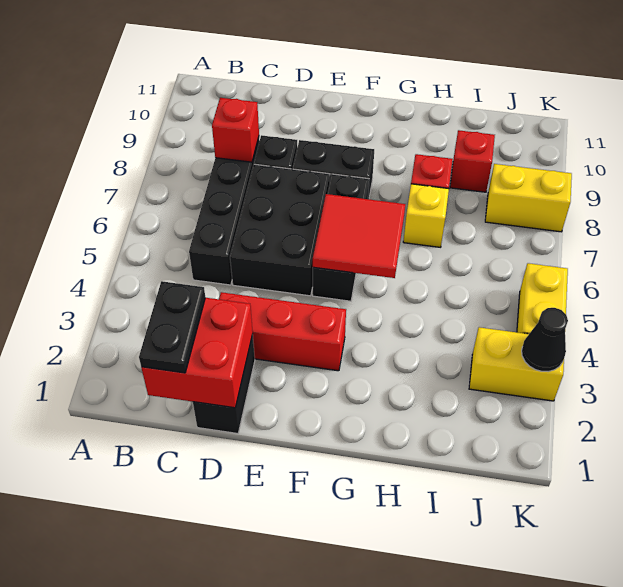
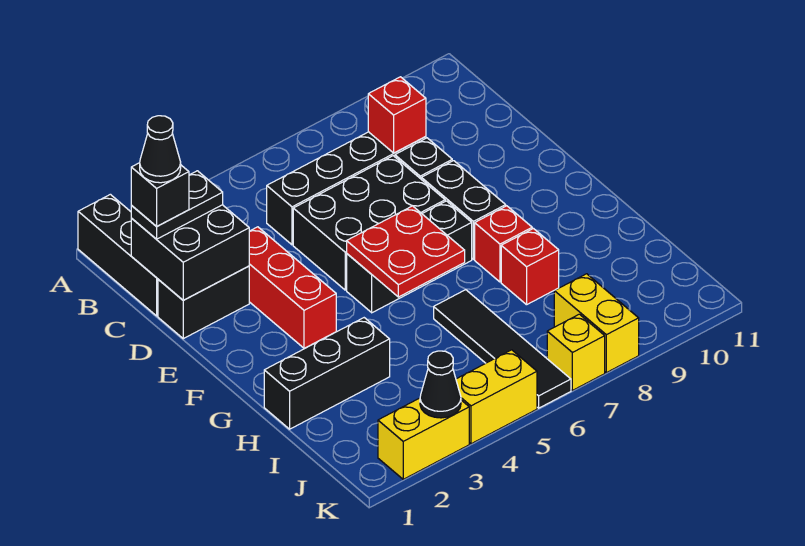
none -> black 1x3 brick [78,194,158,316]
red 2x2 brick [141,298,253,408] -> black 2x2 brick [131,205,249,300]
none -> black 1x1 brick [131,163,189,226]
none -> black 1x1 cone [140,116,181,183]
red 2x2 tile [313,194,405,278] -> red 2x2 plate [347,206,465,297]
none -> black 1x3 brick [264,318,390,429]
none -> black 1x4 tile [434,290,571,408]
yellow 1x1 brick [403,184,449,247] -> yellow 1x1 brick moved to [547,314,605,390]
red 1x1 brick [450,130,495,192] -> red 1x1 brick moved to [475,206,532,282]
yellow 1x2 brick [469,327,564,401] -> yellow 1x2 brick turned to [378,398,469,479]

